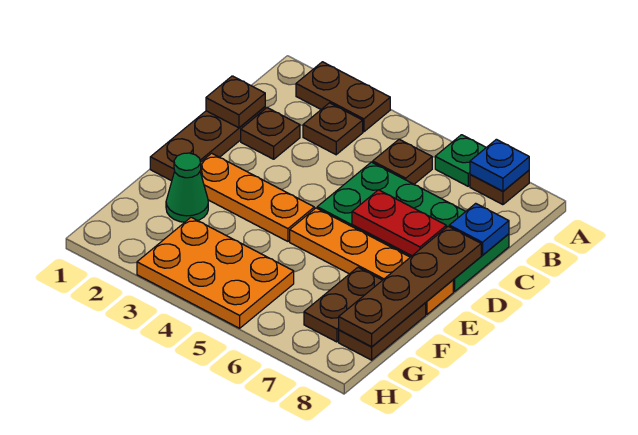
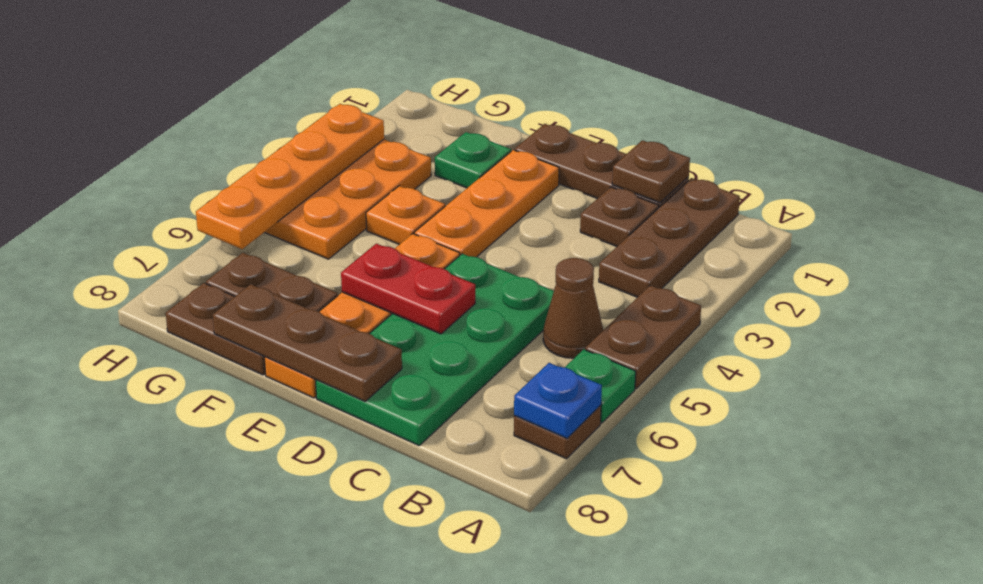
brown 1x2 plate [296,62,390,132] -> brown 1x2 plate moved to [585,285,701,388]
brown 1x1 plate [303,103,363,155] -> brown 1x3 plate [599,178,740,297]
brown 1x1 plate [373,139,432,184] -> brown 1x1 cone [543,258,603,358]
blue 1x1 plate [449,203,509,255] -> none
red 1x2 plate [352,190,446,256] -> red 1x2 plate turned to [341,244,475,334]
brown 1x4 plate [339,226,481,347] -> brown 1x3 plate [213,284,402,401]
green 1x1 cone [166,153,208,222] -> green 1x1 plate [435,132,511,188]
none -> orange 1x1 plate [366,186,445,244]
none -> orange 1x4 plate [196,104,384,249]

